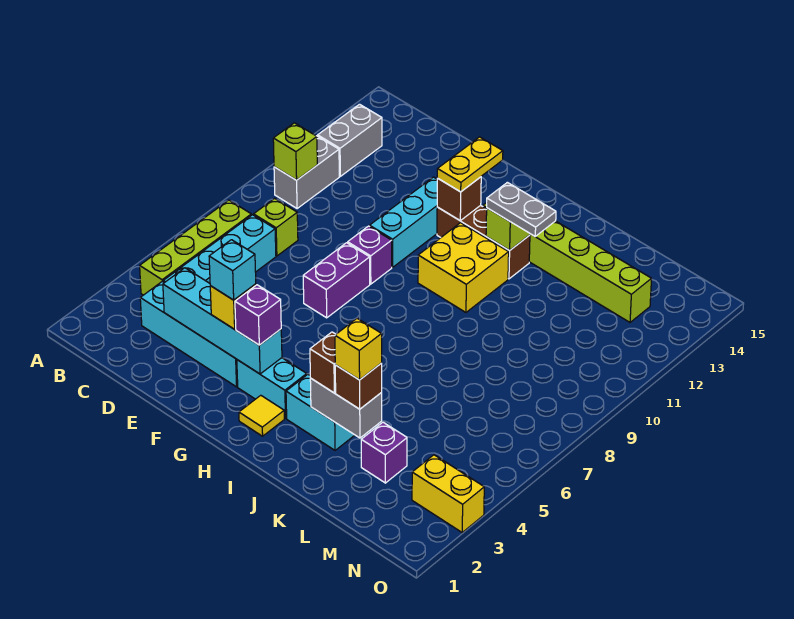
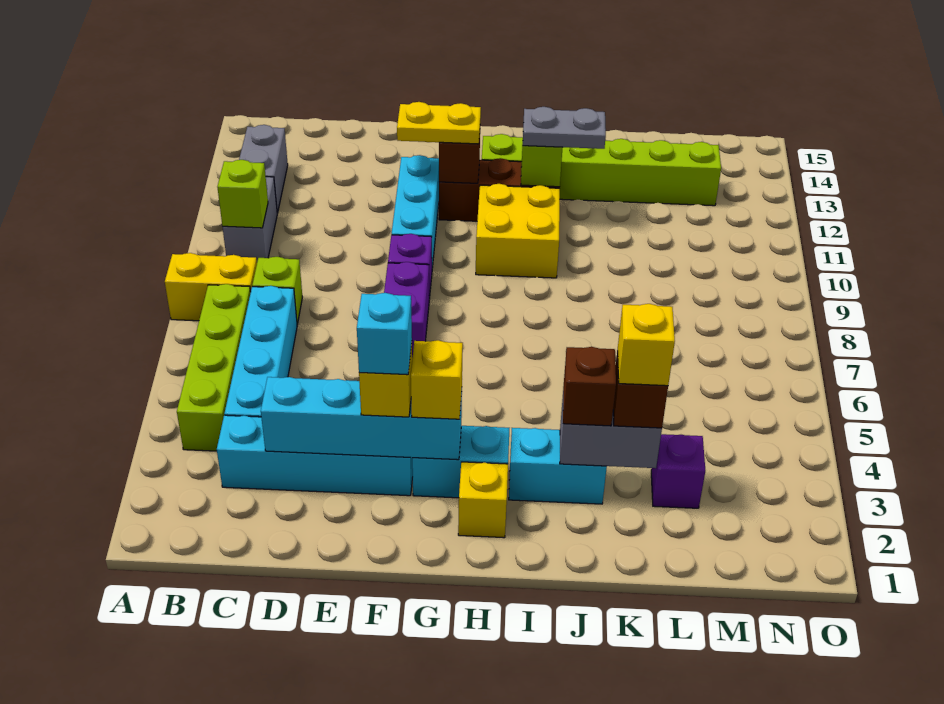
purple 1x1 brick [235,285,281,345] -> yellow 1x1 brick [411,340,463,419]
yellow 1x2 plate [437,137,503,192] -> yellow 1x2 plate turned to [397,102,481,144]
yellow 1x1 tile [239,395,284,436] -> yellow 1x1 brick [458,462,508,538]
yellow 1x2 brick [412,455,484,532] -> yellow 1x2 brick moved to [165,253,257,321]

